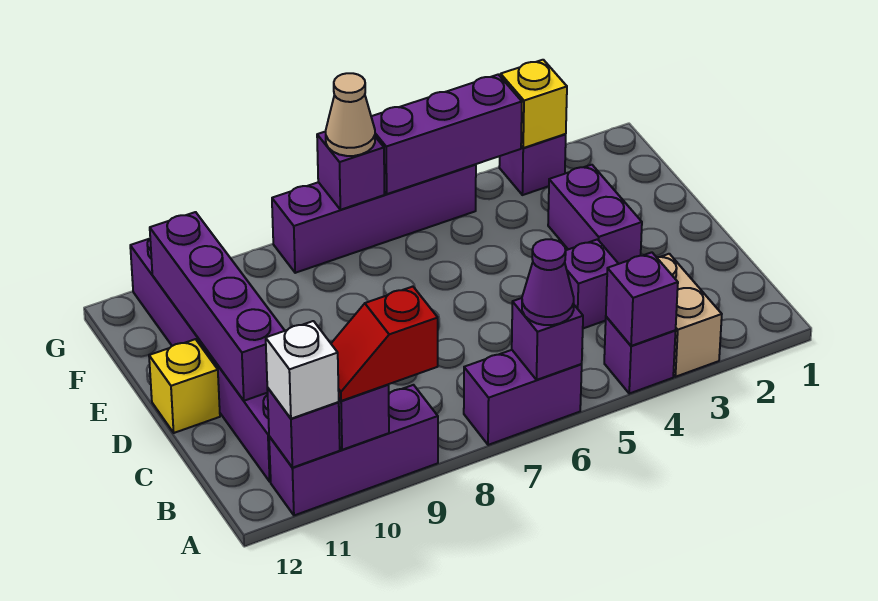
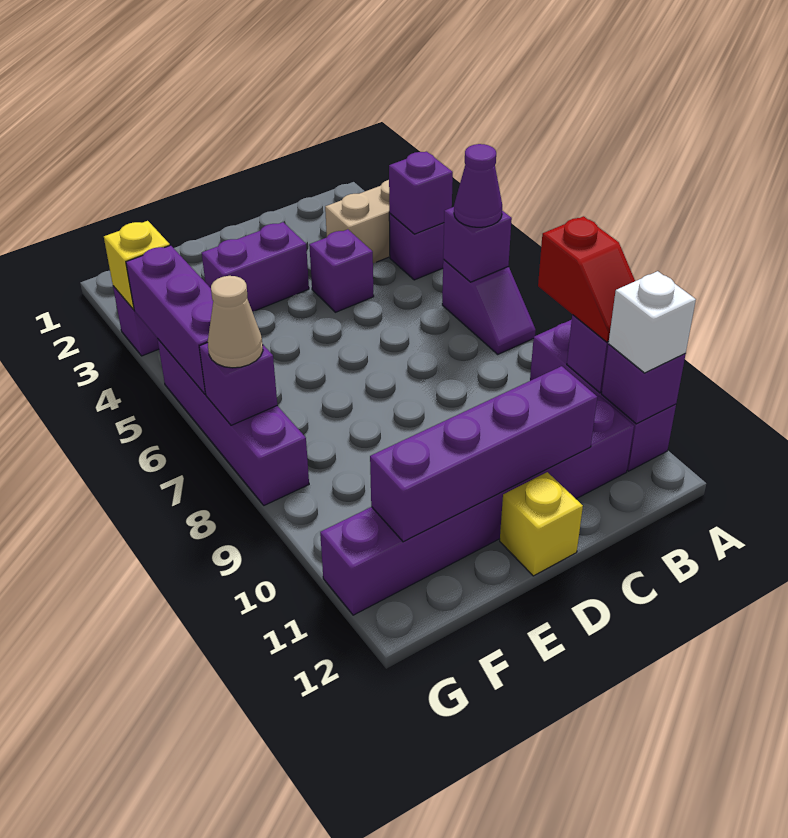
purple 1x2 brick [464,350,582,445] -> purple 1x2 slope [442,260,536,354]

